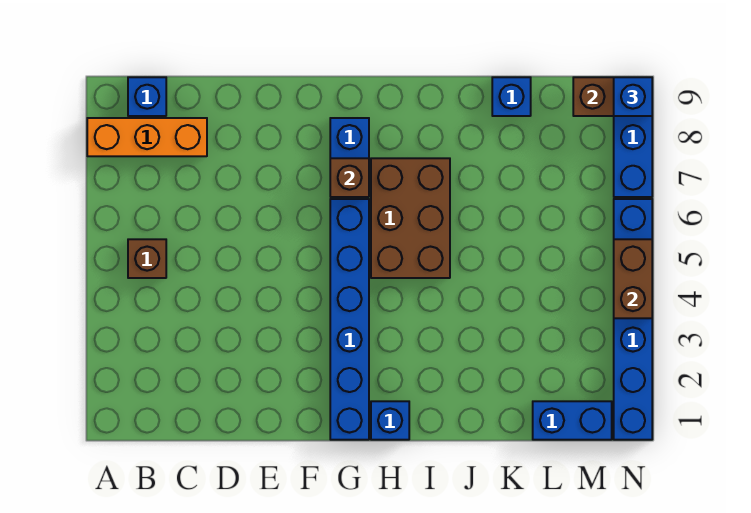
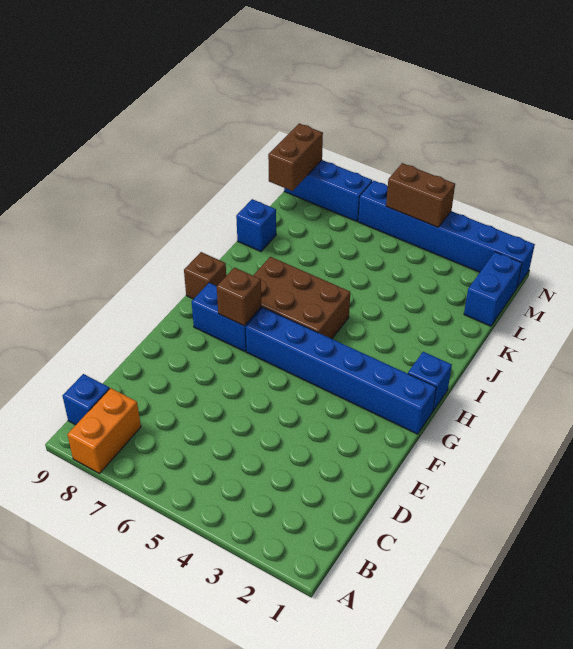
orange 1x3 brick [87,118,207,156] -> orange 1x2 brick [67,388,141,473]
brown 1x1 brick [128,239,166,278] -> brown 1x1 brick moved to [184,252,226,299]
blue 1x1 brick [614,77,652,116] -> none

